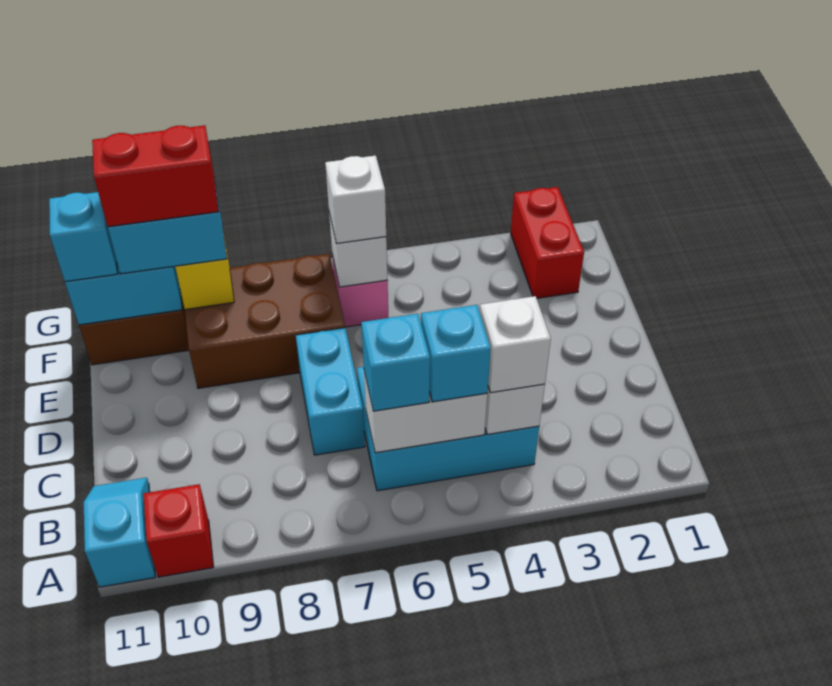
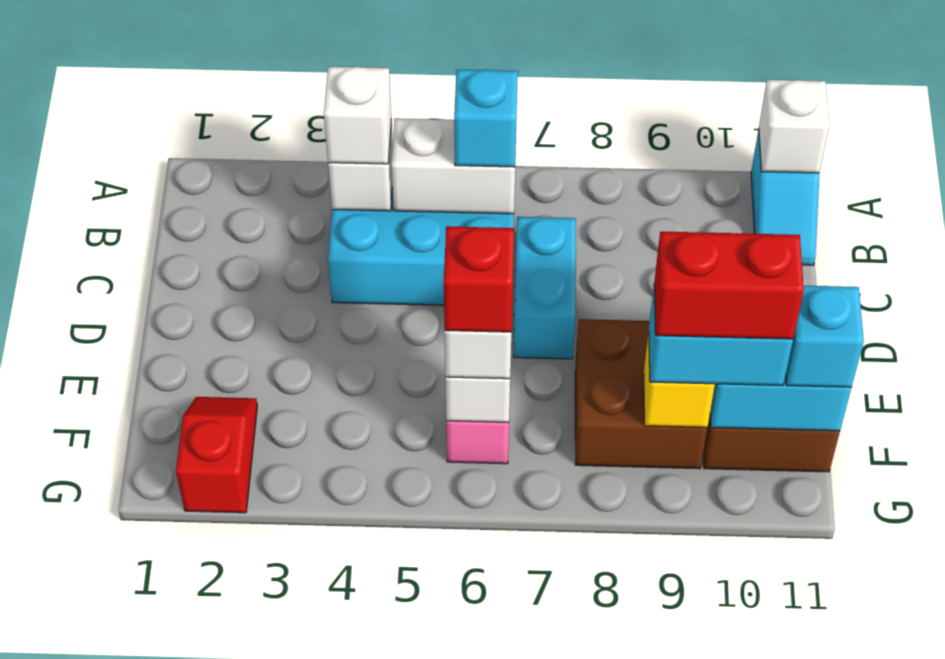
red 1x1 brick [143,484,213,577] -> red 1x1 brick moved to [444,226,514,332]
none -> white 1x1 brick [759,80,829,173]
cyan 1x1 brick [421,305,491,402] -> none
brown 2x3 brick [185,254,345,388] -> brown 2x2 brick [575,319,707,469]
red 1x2 brick [511,187,584,298] -> red 1x2 slope [176,397,257,513]

